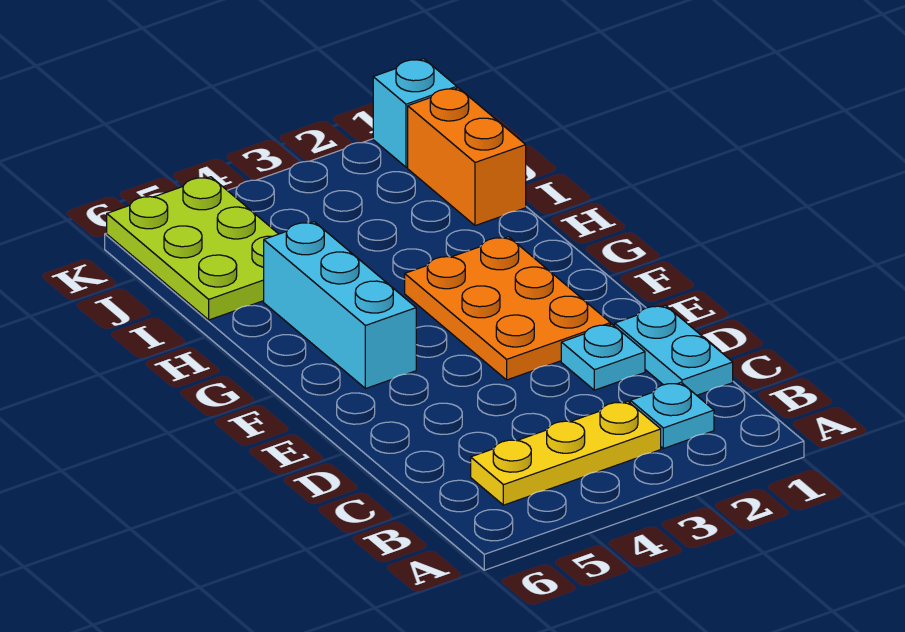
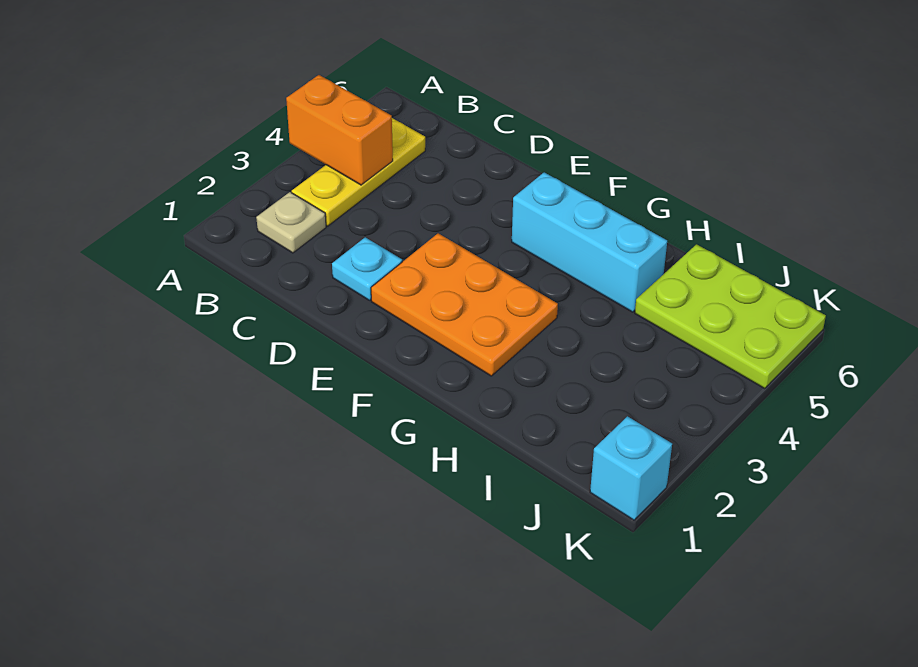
cyan 1x1 plate [630,383,714,449] -> tan 1x1 plate [256,192,326,253]
cyan 1x2 plate [615,305,733,395] -> none
orange 1x2 brick [408,88,526,226] -> orange 1x2 brick moved to [286,75,393,185]

